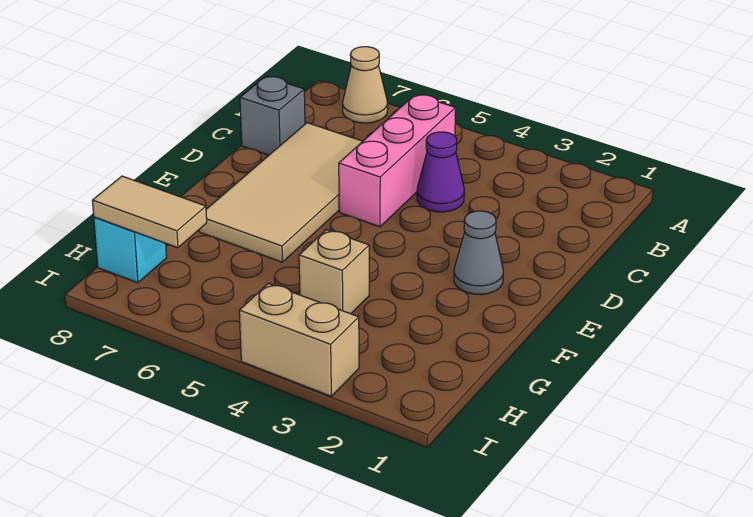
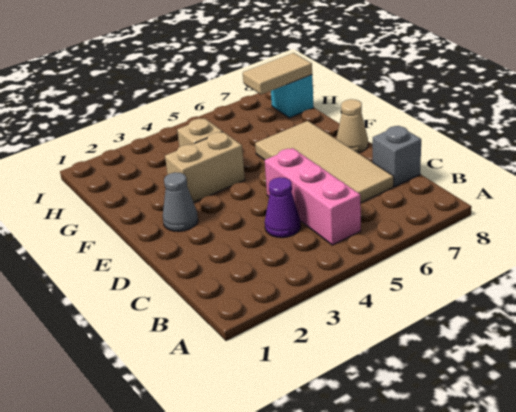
tan 1x1 cone [343,47,388,123] -> tan 1x1 cone moved to [336,99,368,153]
tan 1x2 brick [239,284,359,396] -> tan 1x2 brick moved to [165,132,245,203]

